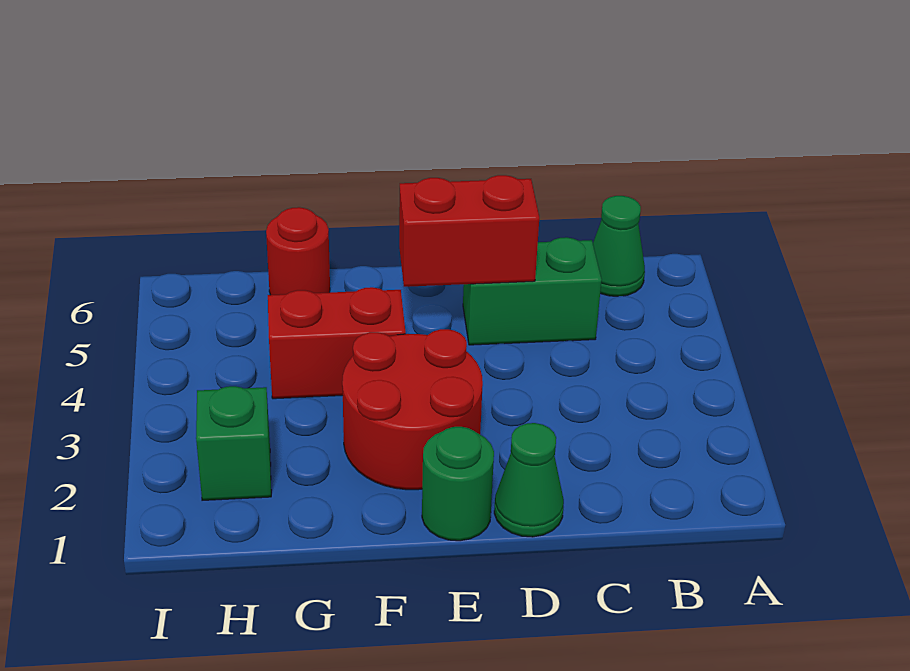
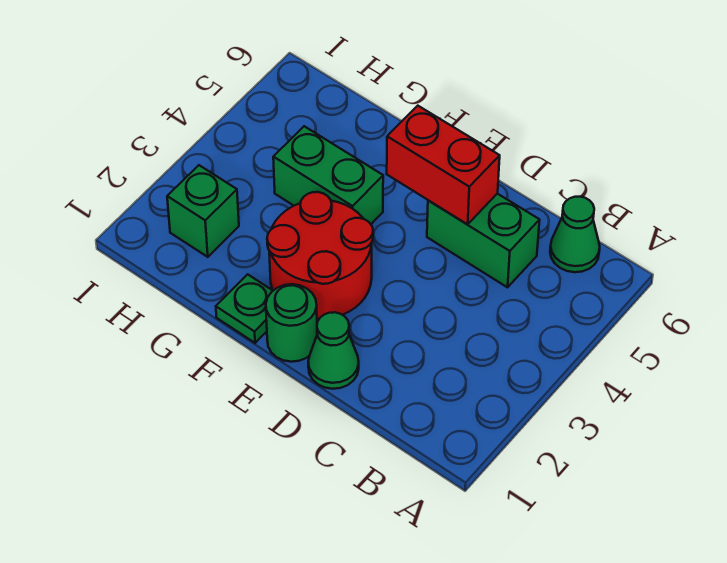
none -> green 1x1 plate [216,274,273,343]
red 1x2 brick [268,287,406,399] -> green 1x2 brick [273,126,383,224]
red 1x1 round brick [266,207,330,295] -> none

